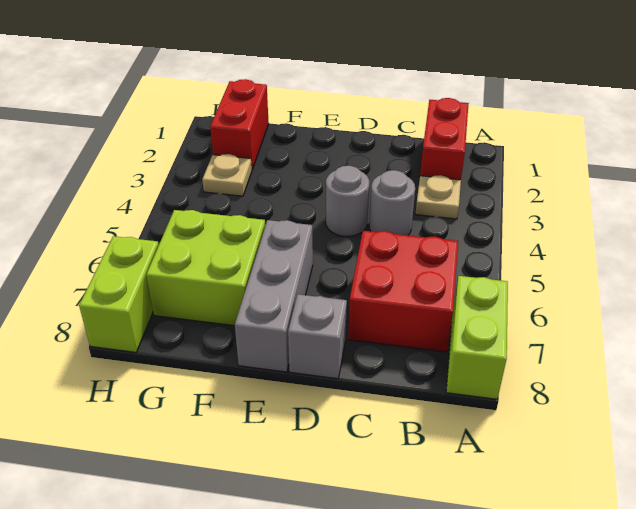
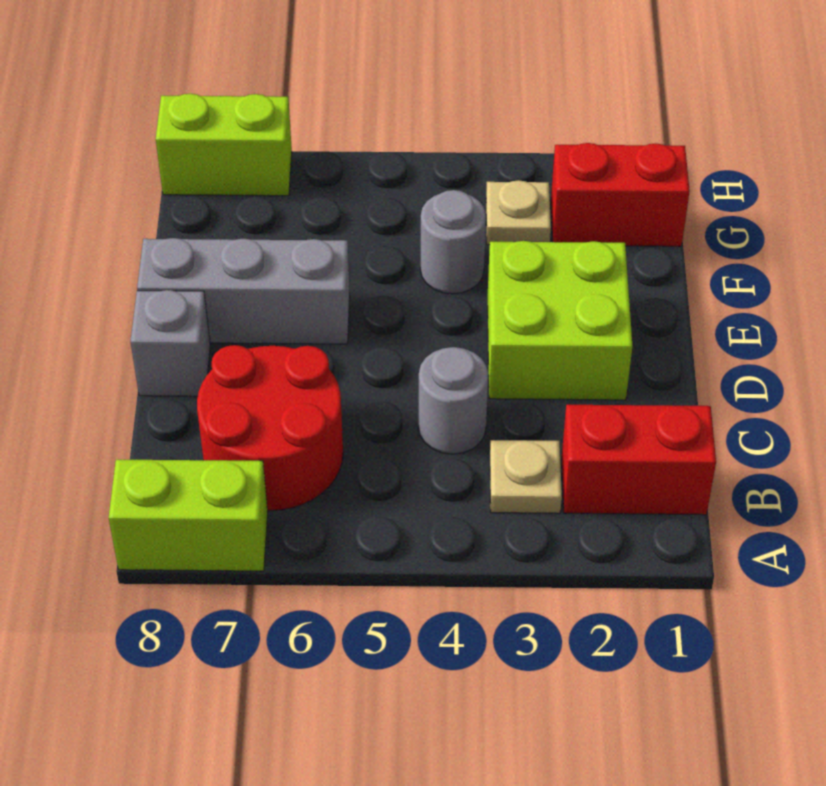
red 2x2 brick [348,231,458,352] -> red 2x2 round brick [197,345,343,511]
grey 1x1 round brick [326,166,369,236] -> grey 1x1 round brick moved to [420,190,486,294]
lime 2x2 brick [146,210,265,326] -> lime 2x2 brick moved to [488,241,632,400]

